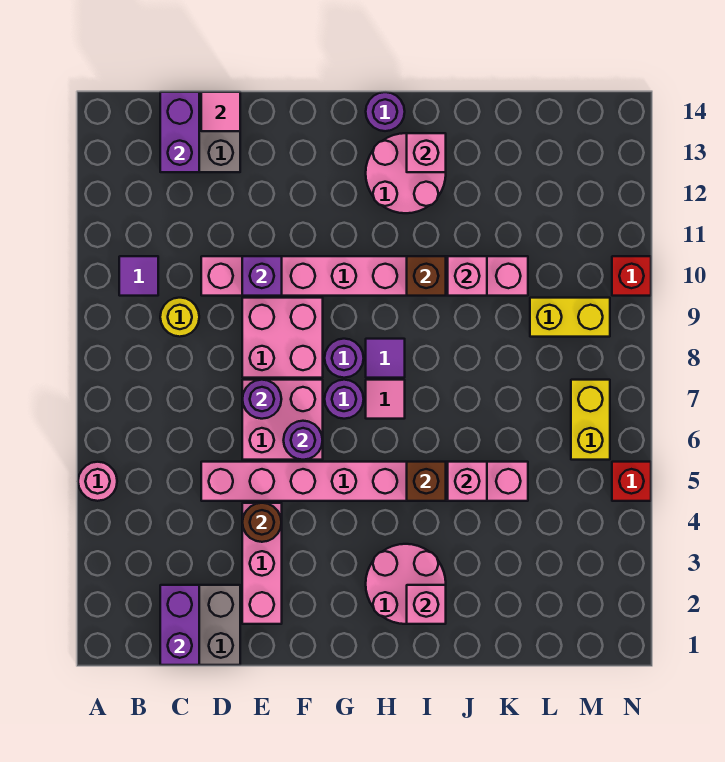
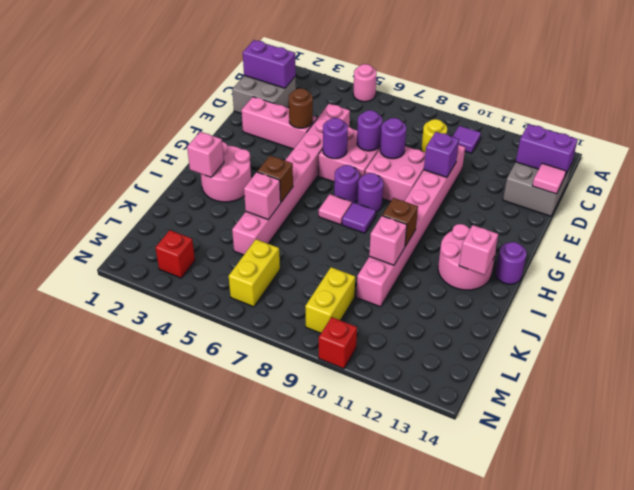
none -> purple 1x1 round brick [380,118,406,159]
yellow 1x2 brick [571,380,610,460] -> yellow 1x2 brick turned to [229,239,280,307]
red 1x1 brick [612,462,651,501] -> red 1x1 brick moved to [156,230,195,278]

